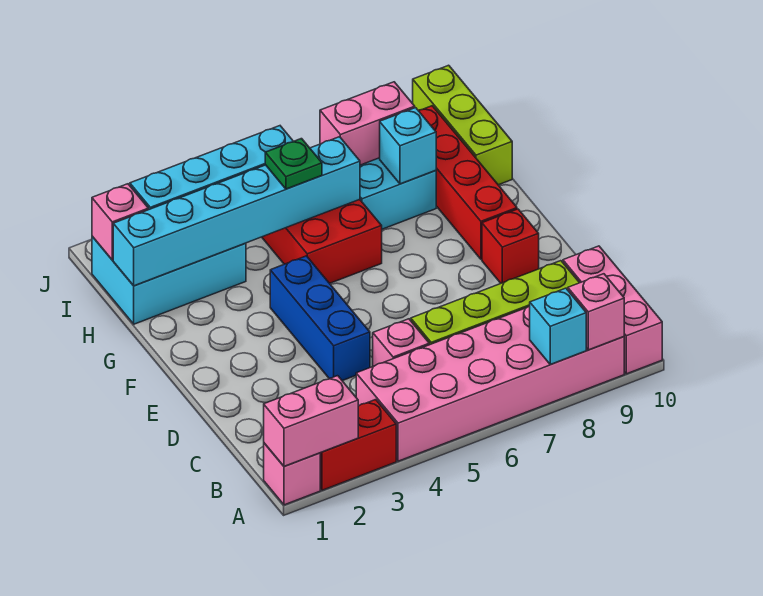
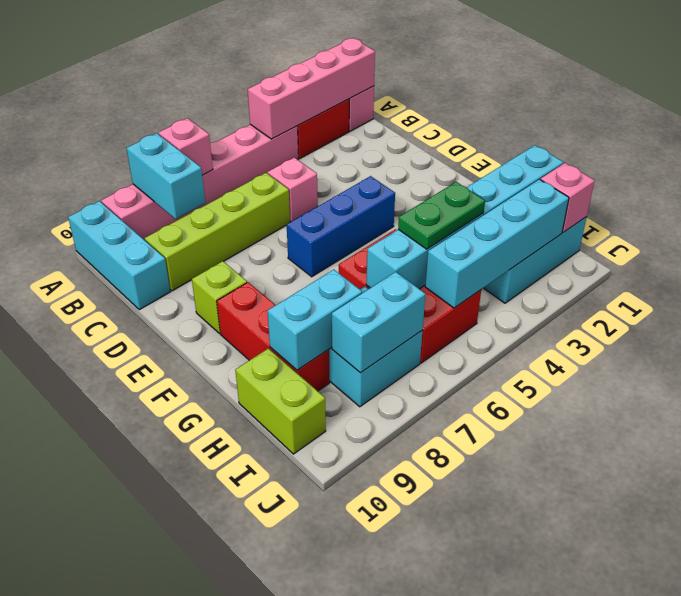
pink 1x2 brick [264,376,358,467] -> pink 1x4 brick [248,38,375,139]
pink 2x6 brick [356,306,624,461] -> pink 1x6 brick [101,124,298,240]
cyan 1x1 brick [530,288,586,365] -> cyan 1x2 brick [126,133,205,219]
pink 1x1 brick [568,274,624,350] -> pink 1x1 brick moved to [158,118,213,175]
pink 1x3 brick [563,246,662,374] -> cyan 1x3 brick [68,201,170,310]
blue 1x3 brick [270,256,370,381] -> blue 1x3 brick turned to [287,176,395,277]
red 1x1 brick [482,209,539,283] -> lime 1x1 brick [192,261,247,334]
red 1x4 brick [418,106,517,259] -> red 1x3 brick [217,282,329,391]
green 1x1 plate [265,139,322,189] -> green 1x2 plate [398,182,485,249]
cyan 1x1 brick [380,108,436,184] -> cyan 1x2 brick [267,270,362,370]
lime 1x3 brick [413,65,512,185] -> lime 1x2 brick [235,348,326,454]
pink 1x2 brick [320,82,415,165] -> cyan 1x2 brick [332,272,425,373]

